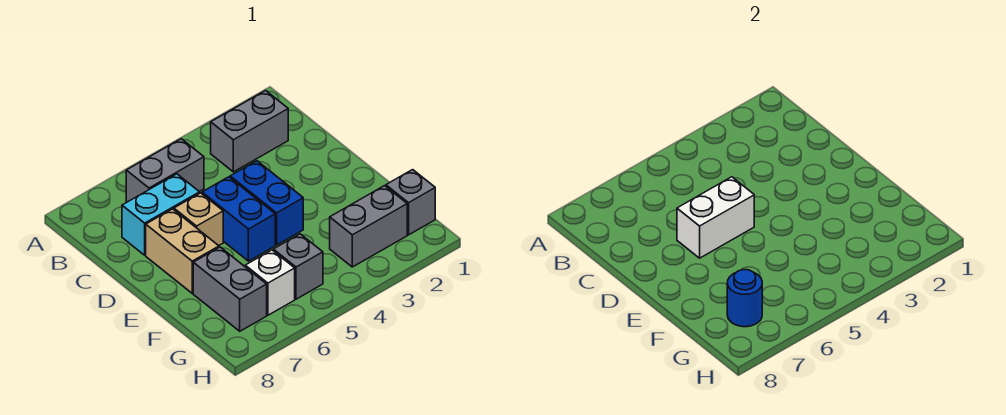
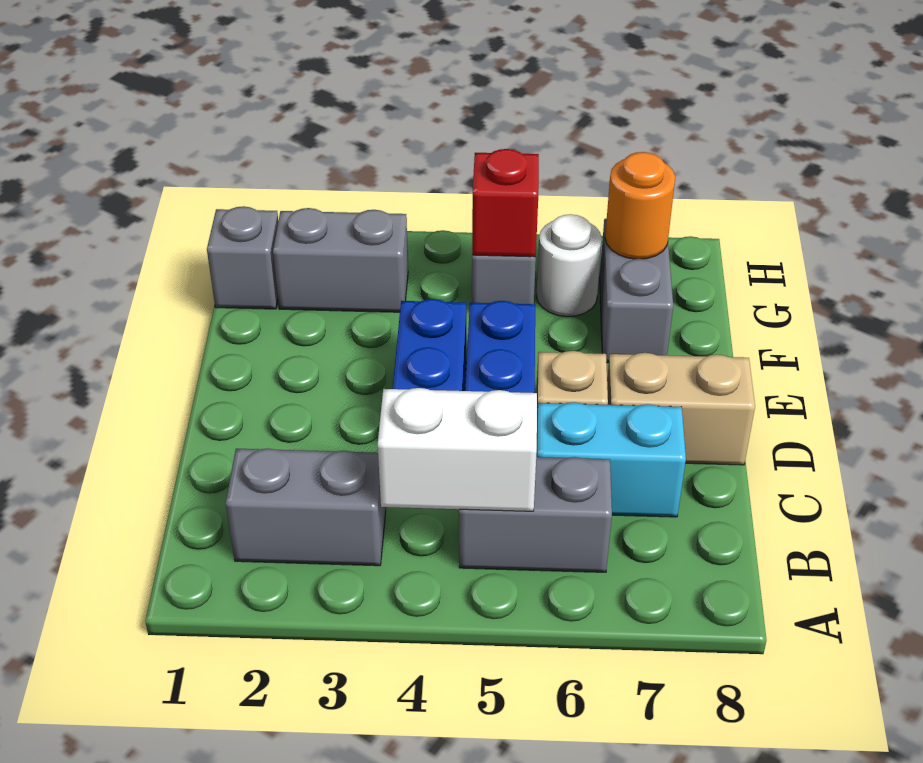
white 1x2 brick [677,177,754,258] -> white 1x2 brick moved to [378,388,537,511]
tan 1x2 brick [146,209,219,293] -> tan 1x2 brick turned to [607,353,755,465]
none -> red 1x1 brick [472,149,539,257]
white 1x1 brick [245,250,295,315] -> white 1x1 round brick [537,214,602,317]
blue 1x1 round brick [727,270,762,327] -> orange 1x1 round brick [605,152,675,259]

